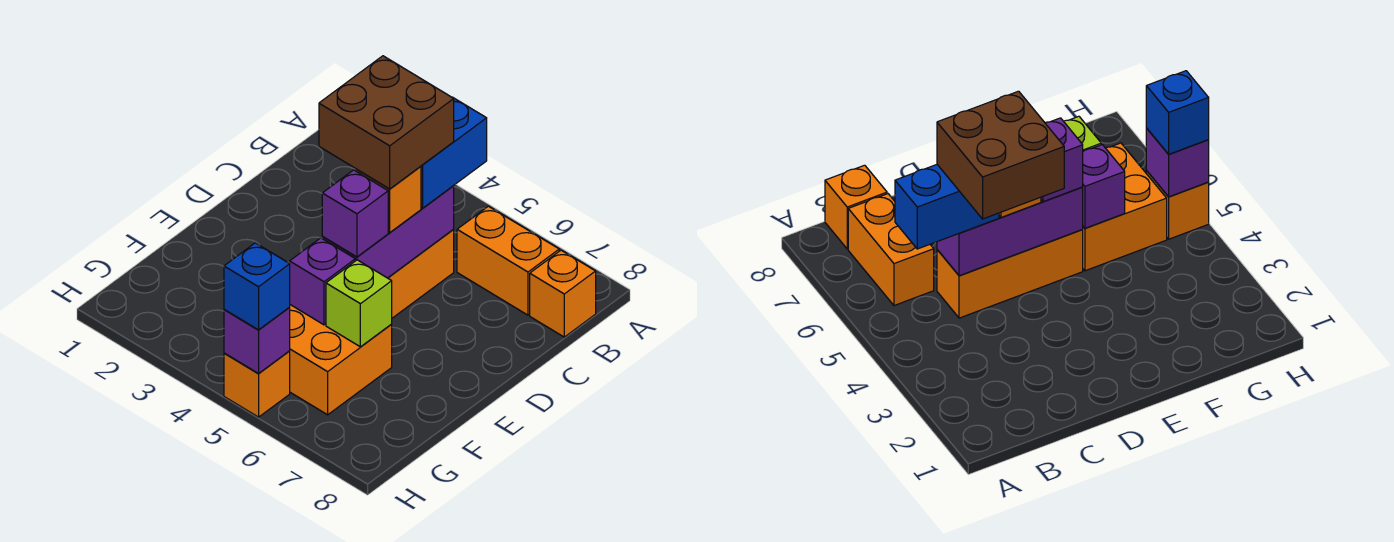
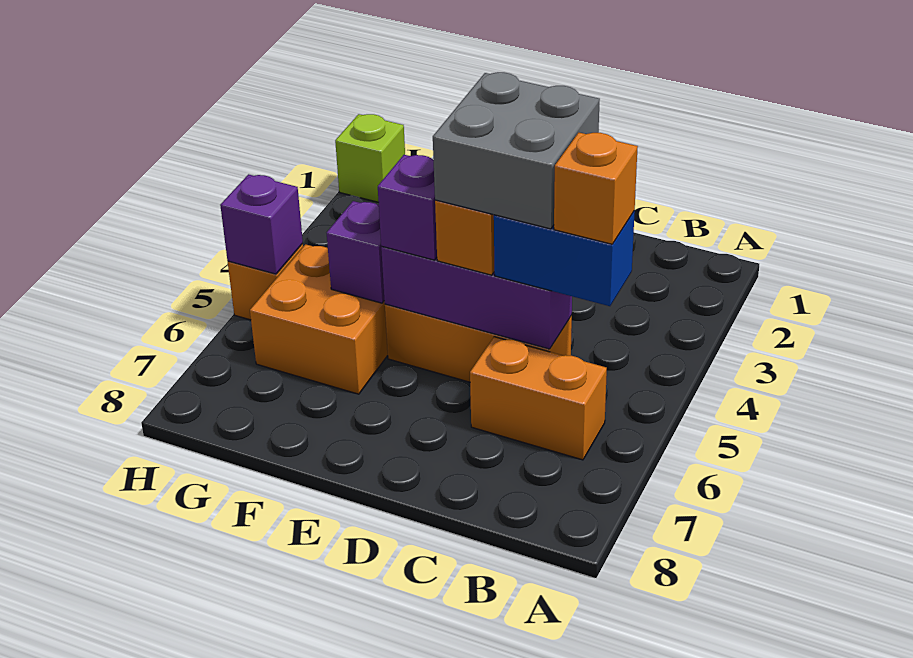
orange 1x2 brick [457,206,559,315] -> orange 1x2 brick turned to [470,337,607,460]
orange 1x1 brick [530,250,596,337] -> orange 1x1 brick moved to [554,133,638,244]
brown 2x2 brick [319,56,454,189] -> grey 2x2 brick [433,72,600,229]
lime 1x1 brick [326,260,392,347] -> lime 1x1 brick moved to [335,114,405,202]
blue 1x1 brick [224,243,290,330] -> none

